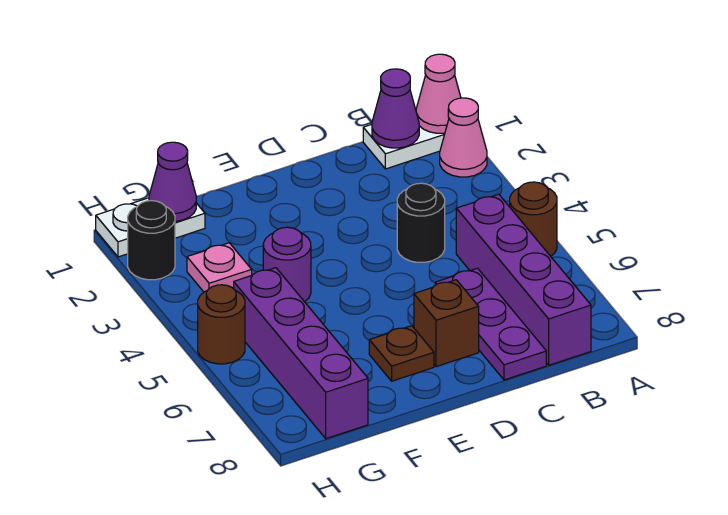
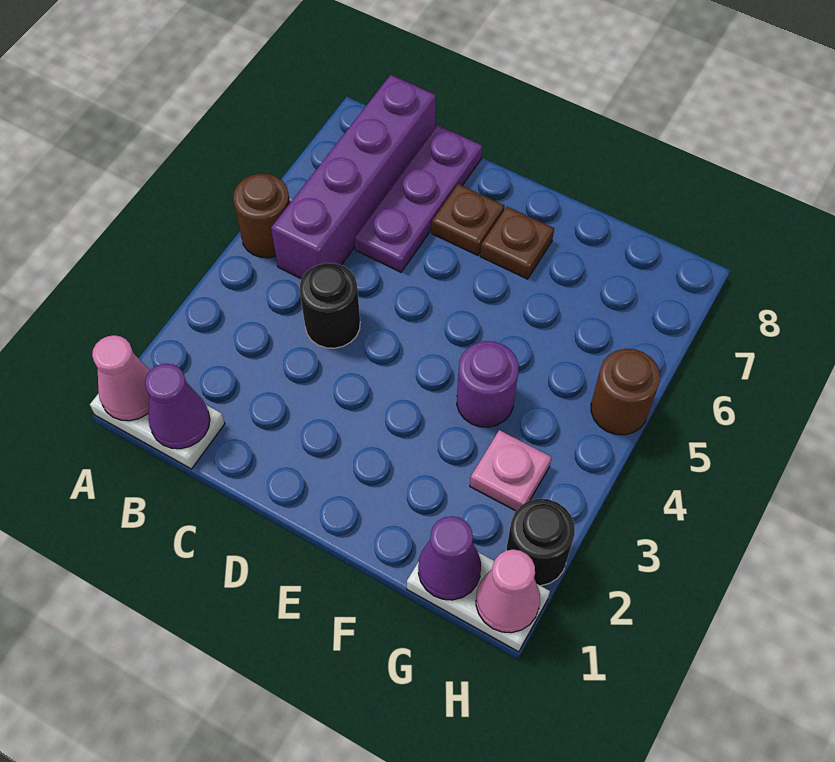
pink 1x1 cone [440,98,487,177] -> pink 1x1 cone moved to [476,549,540,633]
brown 1x1 brick [414,280,479,367] -> brown 1x1 plate [432,184,504,255]
purple 1x4 brick [234,268,368,439] -> none

